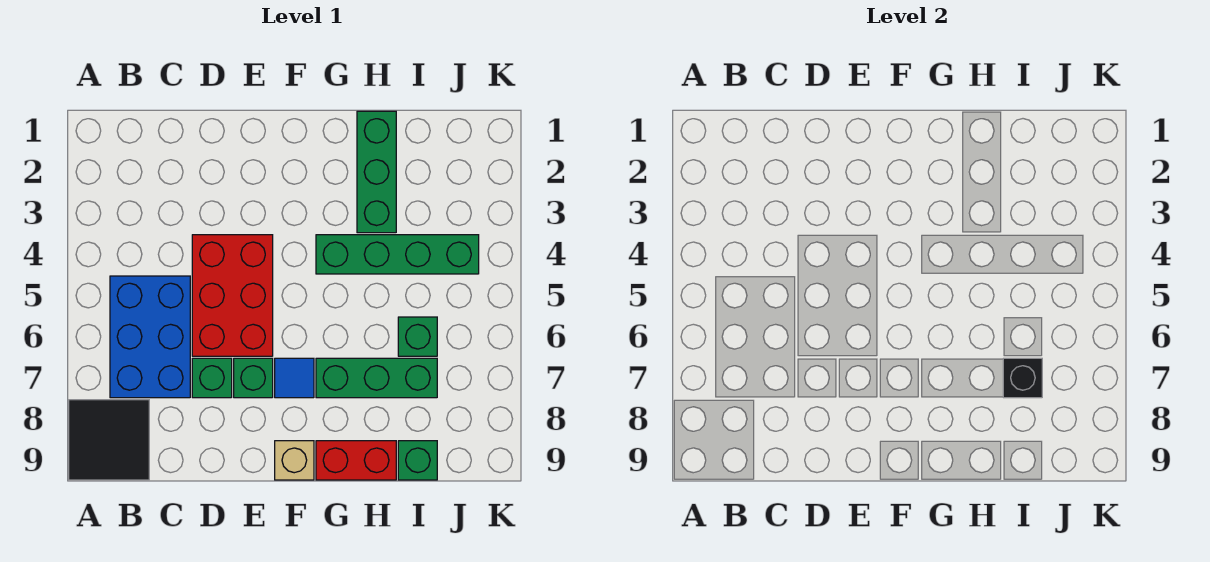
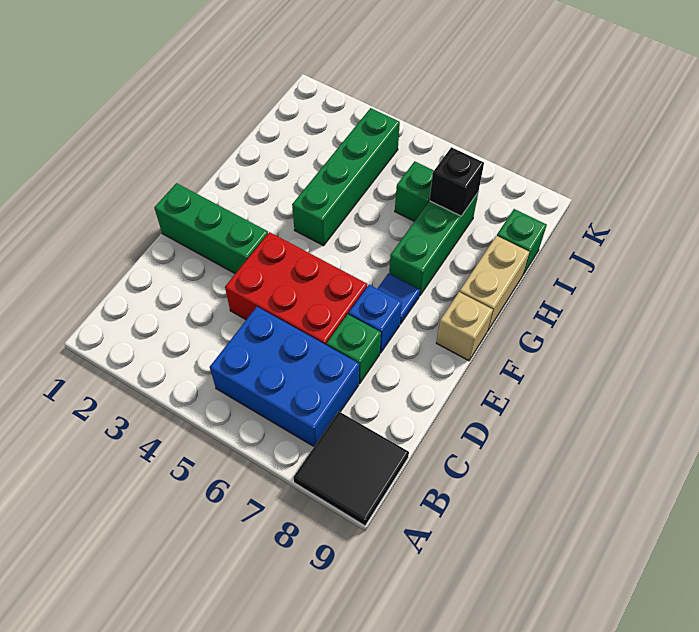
green 1x1 brick [234,358,273,398] -> blue 1x1 brick [349,285,402,353]
red 1x2 brick [316,441,396,480] -> tan 1x2 brick [460,236,529,331]
green 1x3 brick [357,111,396,233] -> green 1x3 brick moved to [154,183,268,274]

